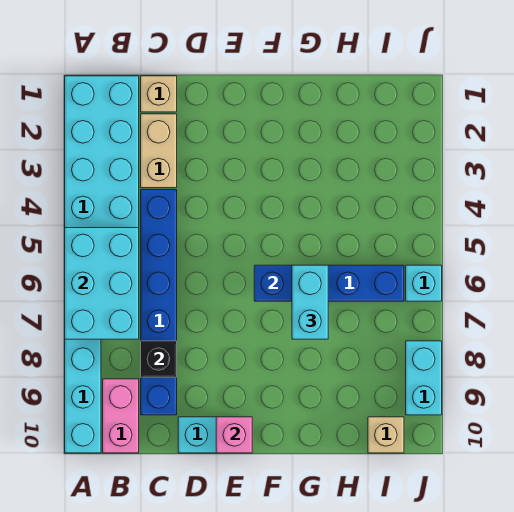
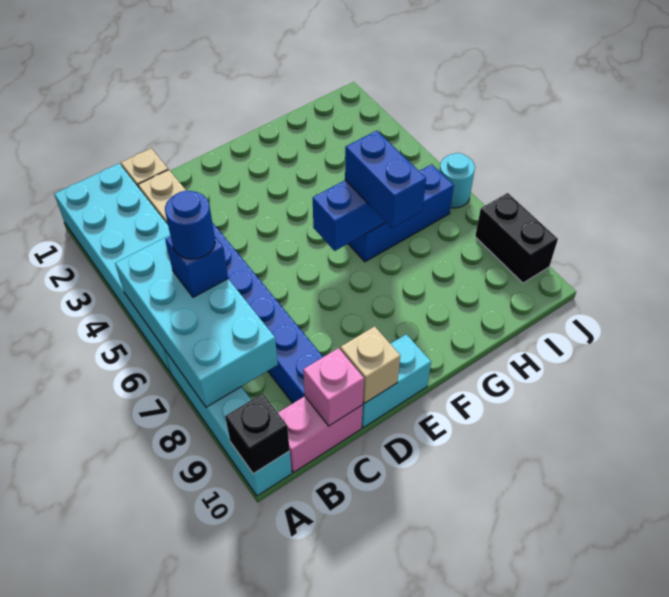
cyan 2x3 brick [65,228,139,339] -> cyan 2x4 brick [115,235,278,407]
none -> blue 1x1 brick [165,236,228,297]
none -> blue 1x1 round brick [165,191,215,259]
pink 1x2 brick [103,379,139,453] -> pink 1x2 brick turned to [278,396,363,473]
black 1x1 brick [141,341,177,377] -> black 1x1 brick moved to [225,394,290,474]
pink 1x1 brick [216,417,252,453] -> pink 1x1 brick moved to [303,348,364,426]
cyan 1x2 brick [292,265,328,339] -> blue 1x2 brick [345,131,426,228]
tan 1x1 brick [368,417,404,453] -> tan 1x1 brick moved to [340,326,400,403]
cyan 1x1 brick [406,265,442,301] -> cyan 1x1 round brick [440,153,475,208]
cyan 1x2 brick [406,341,442,415] -> black 1x2 brick [475,193,558,283]

